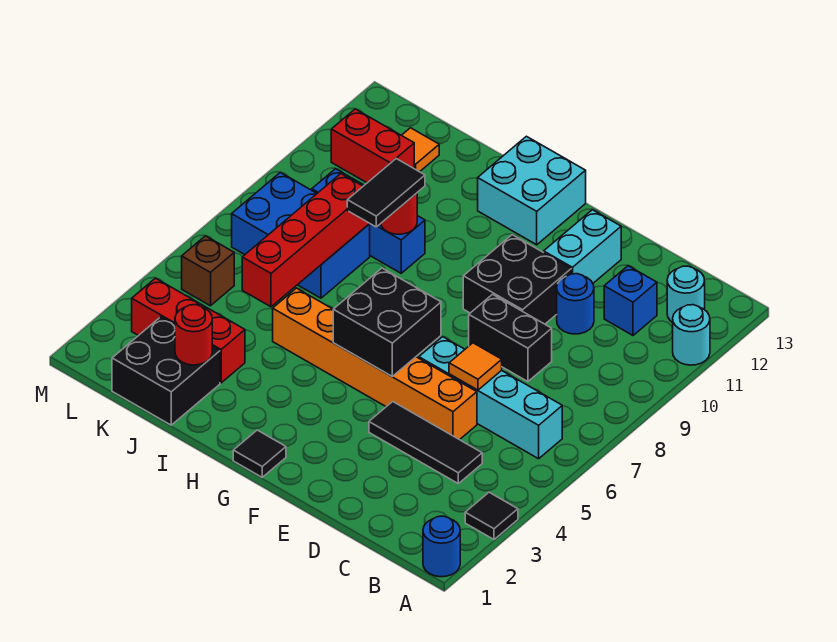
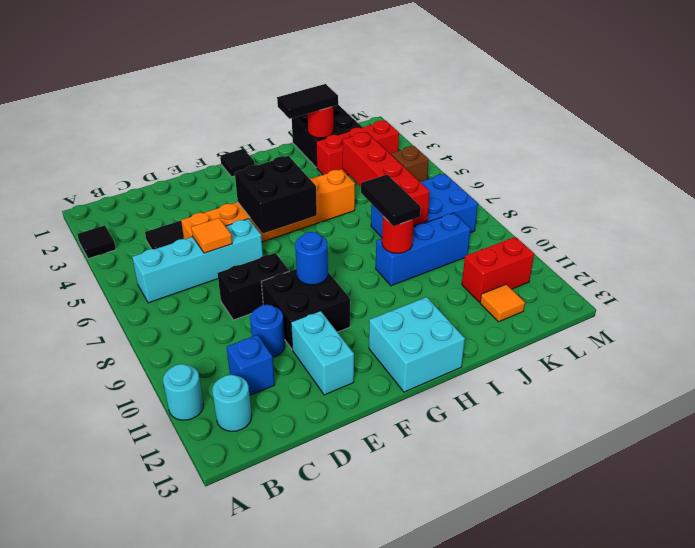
blue 1x1 round brick [423,516,460,577] -> blue 1x1 round brick moved to [295,232,328,285]
none -> black 1x2 tile [277,84,338,119]

